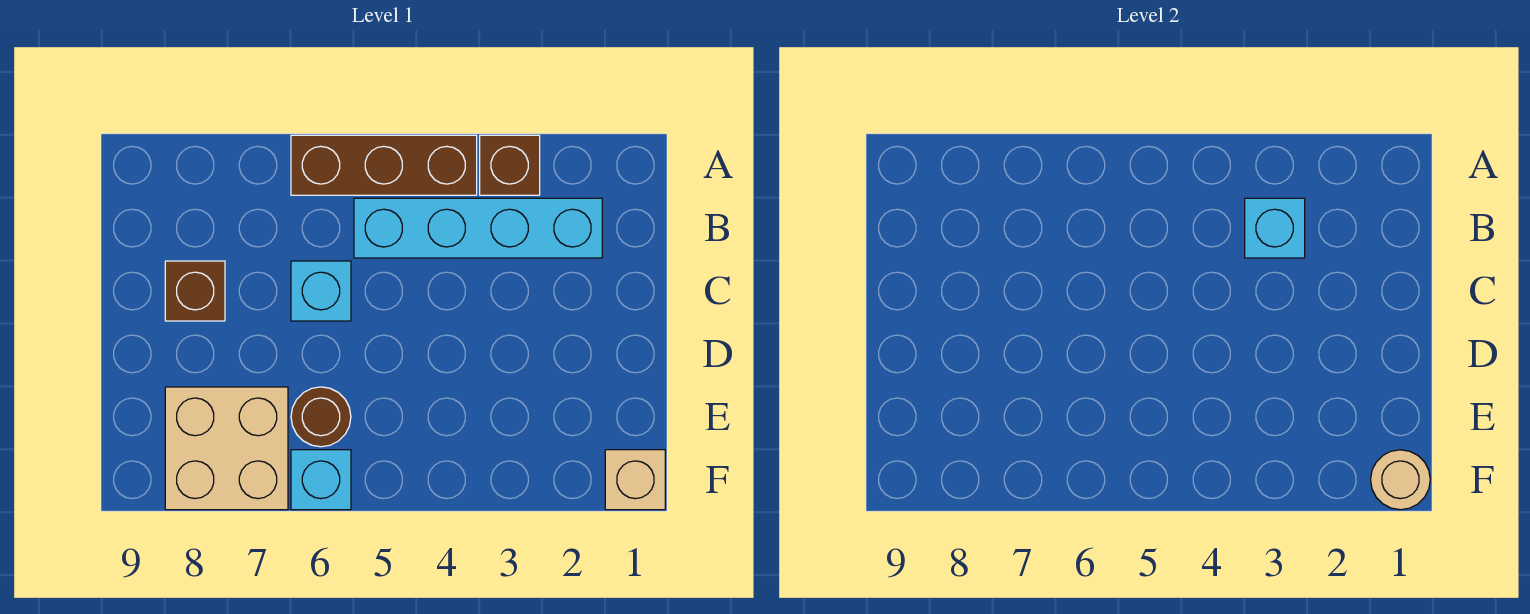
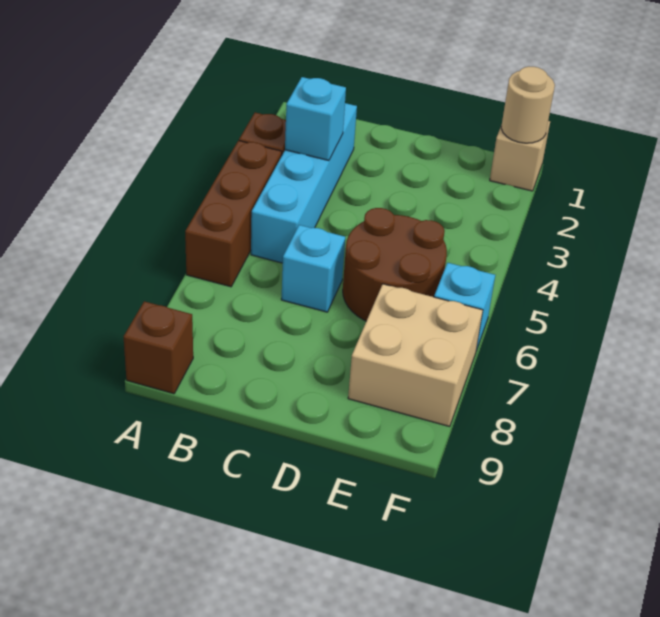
brown 1x1 brick [165,261,225,321] -> brown 1x1 brick moved to [124,301,193,394]
brown 1x1 round brick [291,387,351,447] -> brown 2x2 round brick [343,208,447,321]

